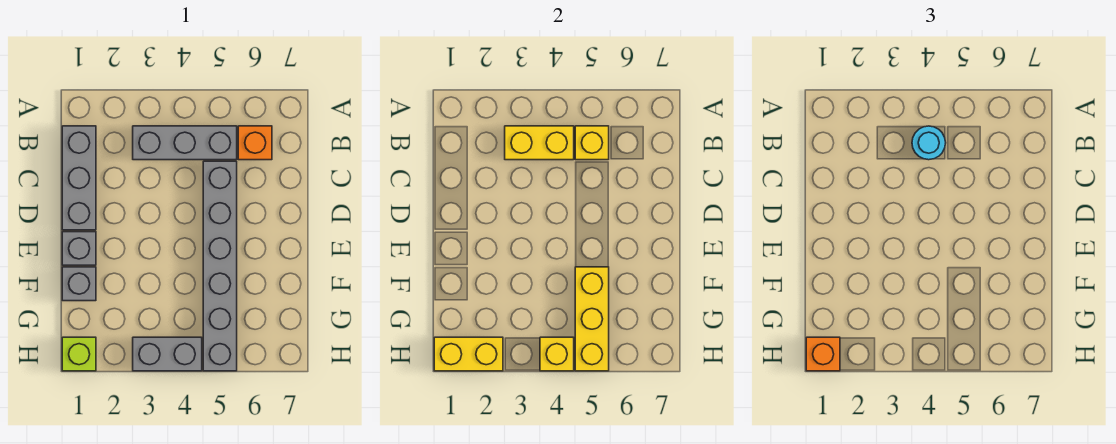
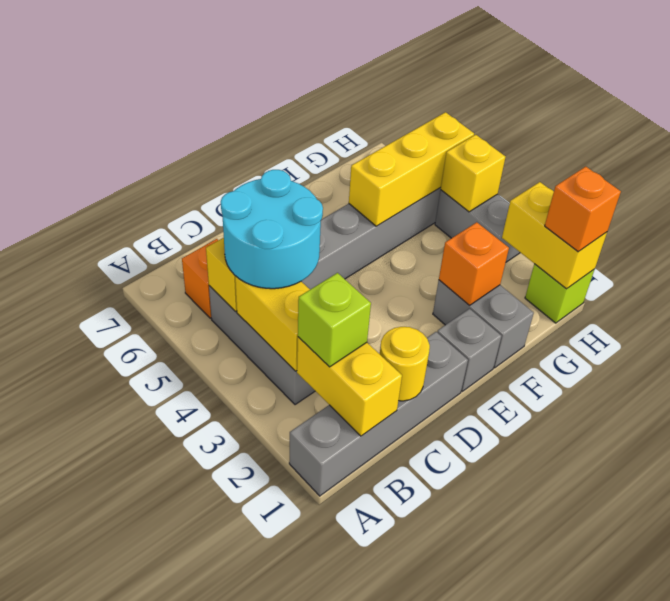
grey 1x3 brick [62,126,96,230] -> grey 1x4 brick [289,332,468,496]
none -> yellow 1x2 brick [297,337,402,436]
none -> lime 1x1 brick [298,273,371,367]
cyan 1x1 round brick [912,126,946,160] -> cyan 2x2 round brick [221,170,323,289]
none -> yellow 1x1 round brick [380,327,430,401]
grey 1x1 brick [62,267,96,301] -> grey 1x2 brick [433,280,534,368]
none -> orange 1x1 brick [439,222,509,305]

